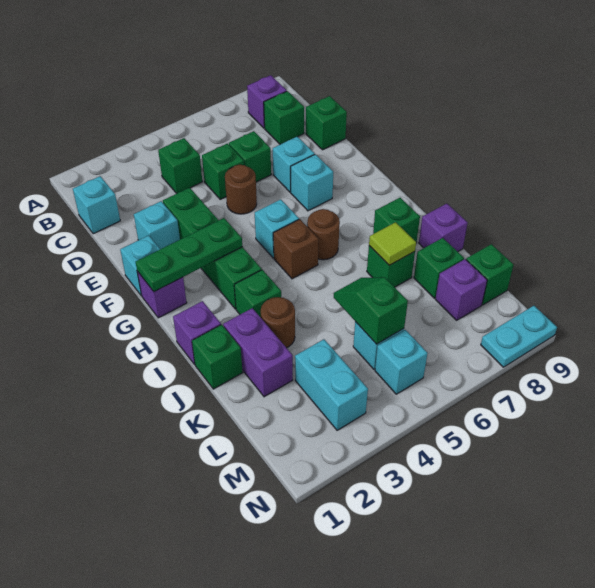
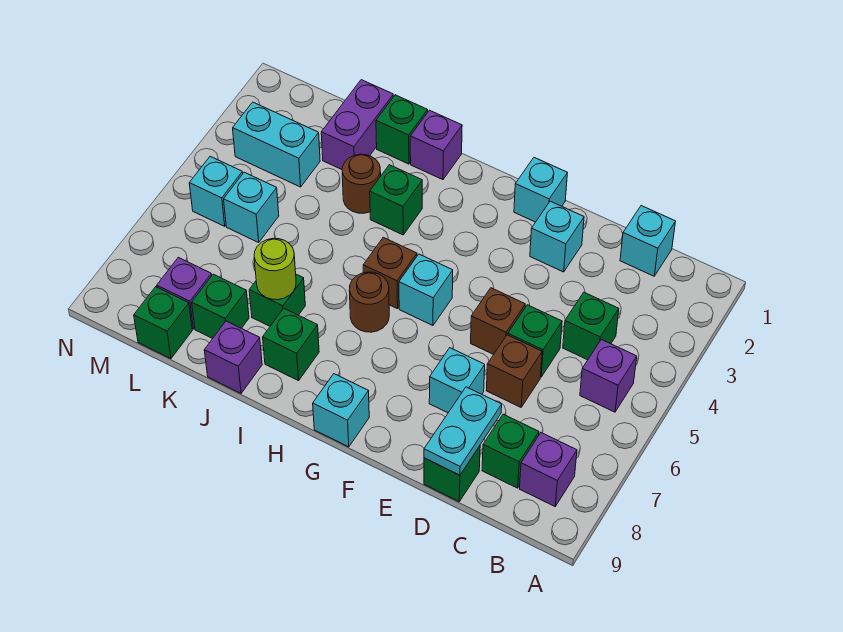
green 1x1 brick [229,131,271,182] -> brown 1x1 brick [486,335,542,407]
green 1x4 brick [163,188,262,309] -> none
brown 1x1 round brick [225,165,257,214] -> brown 1x1 brick [471,288,525,355]
cyan 1x1 brick [291,154,333,211] -> cyan 1x1 brick moved to [313,374,369,447]
purple 1x1 brick [137,271,187,318] -> purple 1x1 brick moved to [580,339,637,412]
green 1x3 plate [136,218,242,292] -> none
purple 1x2 brick [223,308,293,397] -> purple 1x2 brick turned to [321,80,393,169]
lime 1x1 tile [369,222,416,265] -> lime 1x1 round brick [254,238,296,300]
green 1x2 slope [334,277,408,344] -> none
cyan 1x2 plate [481,306,557,367] -> cyan 1x2 plate moved to [424,387,502,475]

